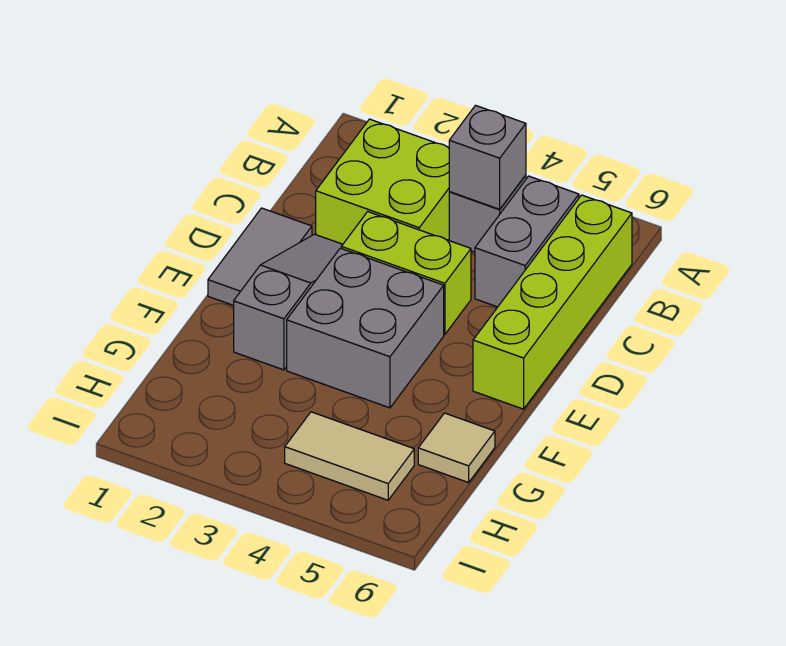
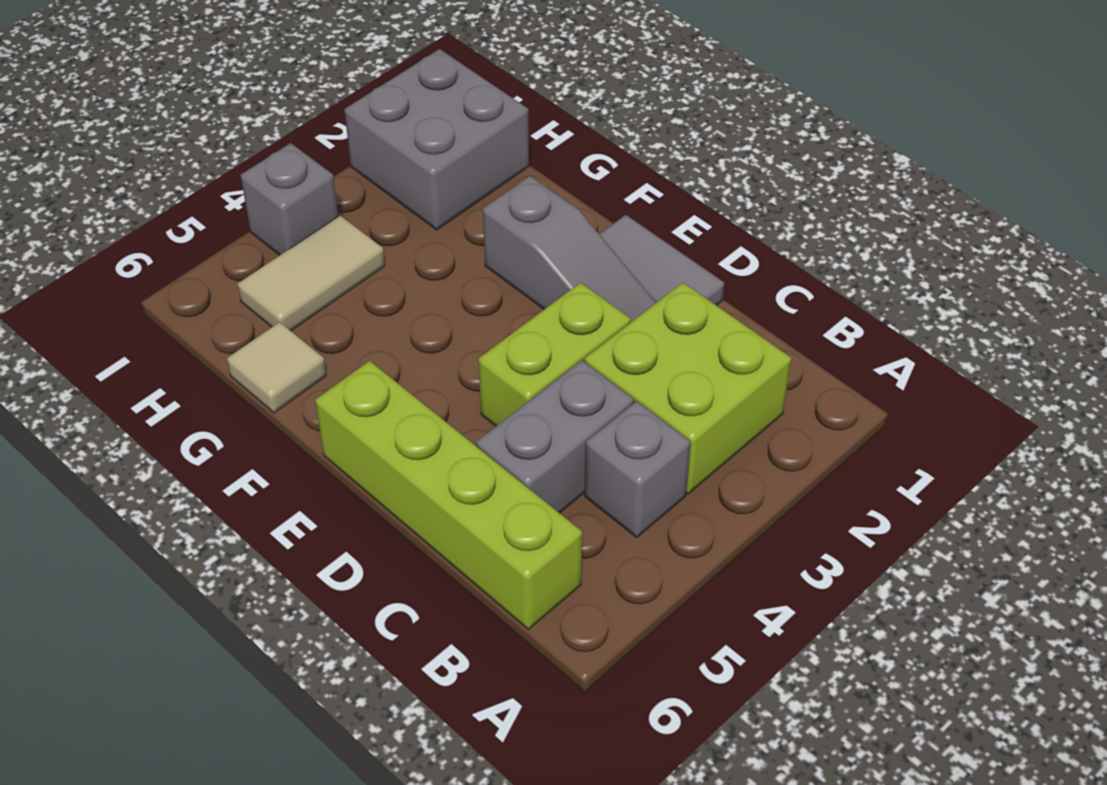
grey 1x1 brick [449,105,526,209] -> grey 1x1 brick moved to [241,143,338,255]
grey 1x2 brick [475,176,579,307] -> grey 1x2 brick turned to [476,360,634,513]
grey 2x2 brick [287,248,444,408] -> grey 2x2 brick moved to [344,49,529,230]

